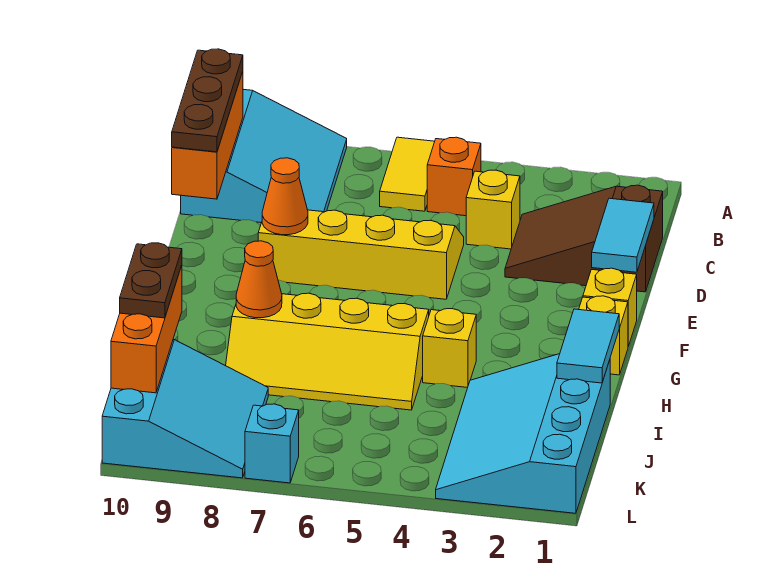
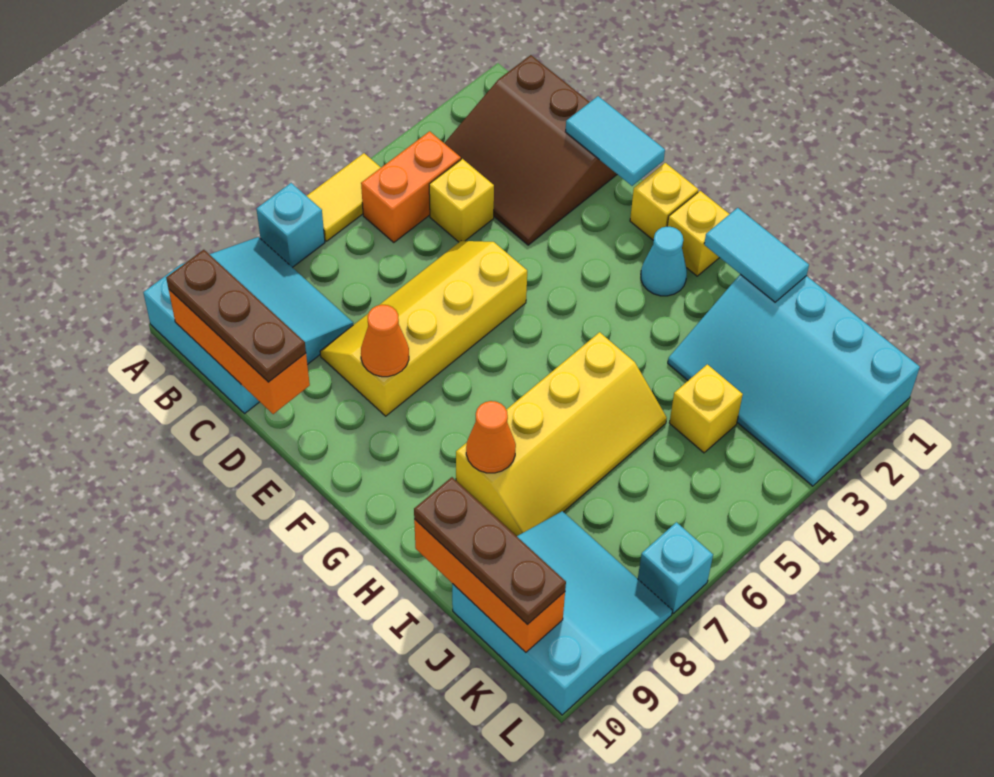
yellow 1x2 tile [380,137,435,211] -> yellow 1x2 tile turned to [307,153,381,241]
none -> cyan 1x1 brick [257,183,325,267]
orange 1x1 brick [427,137,481,216] -> orange 1x2 brick [361,131,461,242]
brown 2x3 slope [505,185,663,292] -> brown 3x3 slope [444,55,617,245]
none -> cyan 1x1 cone [641,227,687,296]
yellow 1x1 brick [423,309,476,388] -> yellow 1x1 brick moved to [669,364,743,453]
brown 1x2 plate [120,243,182,318] -> brown 1x3 plate [414,477,566,625]

